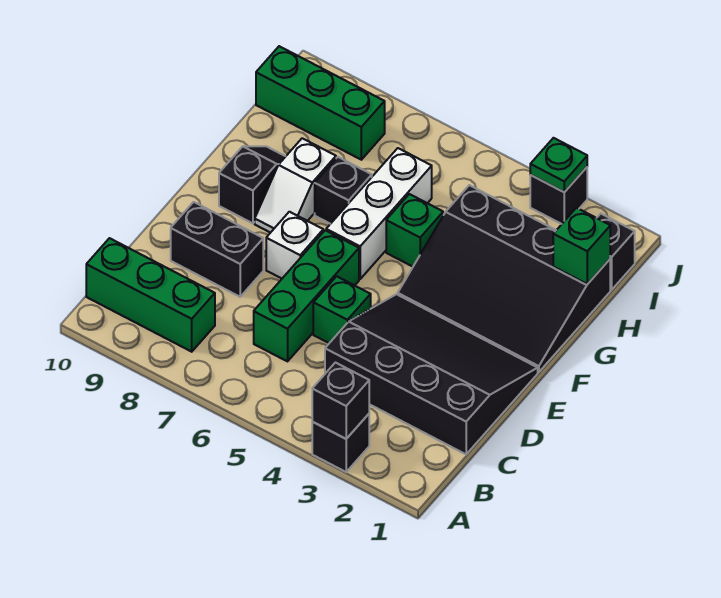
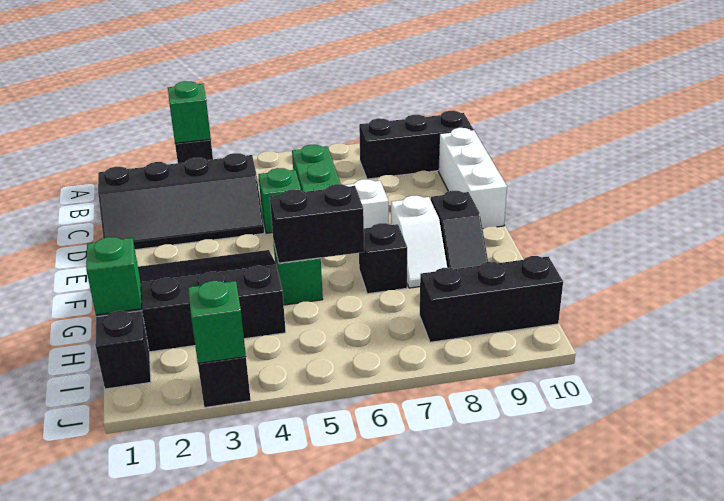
black 1x1 brick [312,363,369,439] -> green 1x1 brick [168,81,211,143]
green 1x3 brick [86,238,215,352] -> black 1x3 brick [359,111,473,179]
black 3x4 slope [325,294,538,454] -> black 2x4 slope [98,153,264,250]
black 1x2 brick [171,202,263,297] -> black 1x2 brick moved to [270,184,364,263]
white 1x3 brick [326,148,432,279] -> white 1x3 brick moved to [438,128,507,229]
white 1x2 slope [255,138,336,233] -> white 1x2 slope turned to [391,196,447,288]
green 1x3 brick [256,46,385,160] -> black 1x3 brick [420,256,563,342]
green 1x1 plate [530,138,587,192] -> green 1x1 brick [188,281,246,363]

